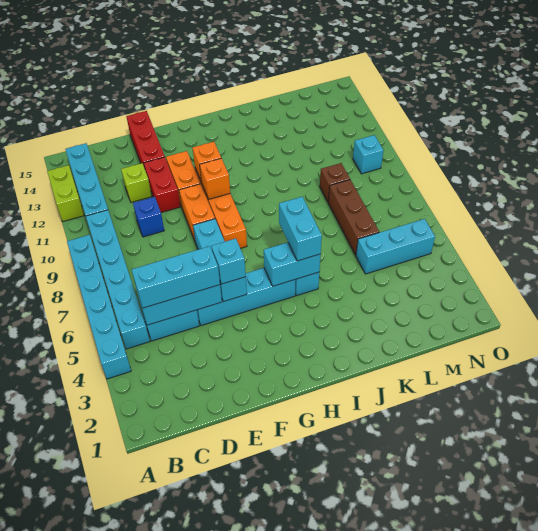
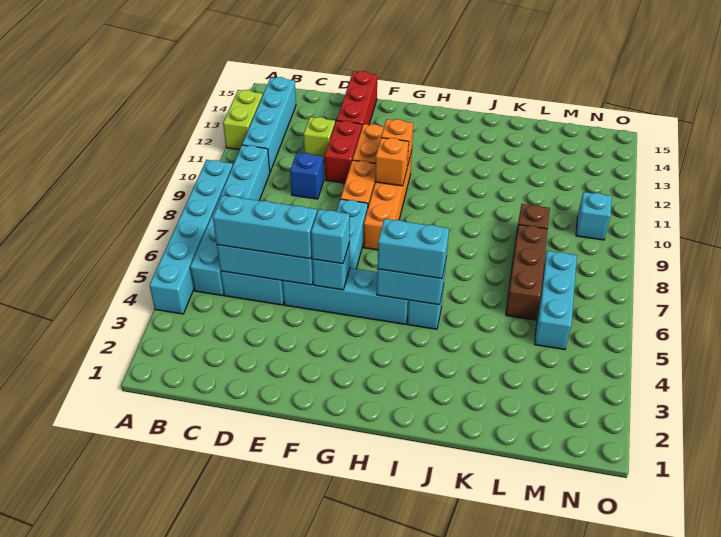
cyan 1x2 brick [279,197,322,261] -> cyan 1x2 brick turned to [377,219,449,279]
cyan 1x3 brick [356,219,435,274] -> cyan 1x3 brick turned to [535,251,577,350]

